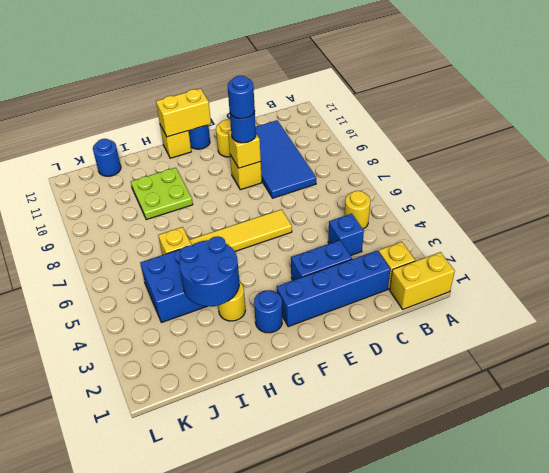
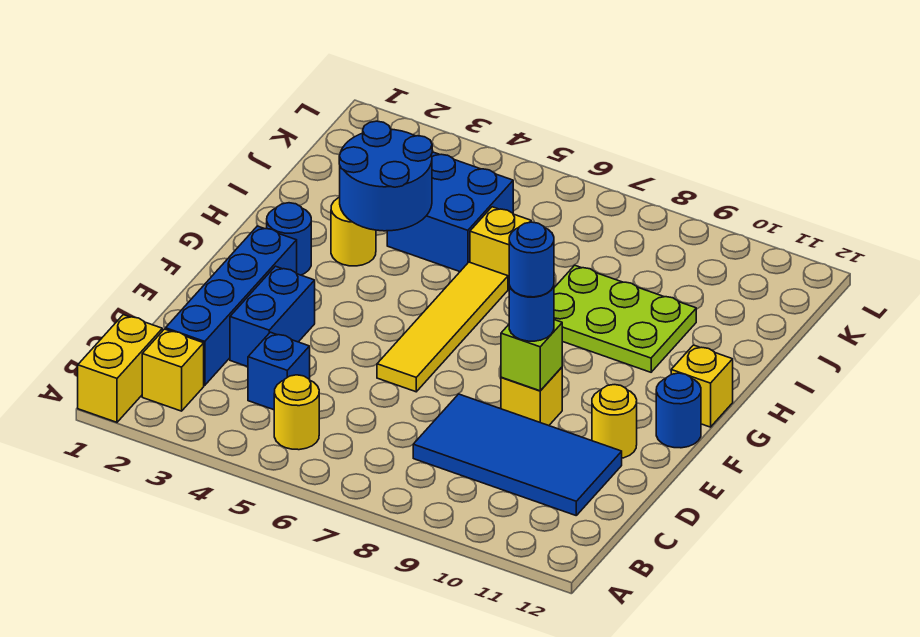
yellow 1x1 brick [228,130,261,168] -> lime 1x1 brick [501,320,562,391]
yellow 1x2 brick [156,89,211,137] -> none
lime 2x2 plate [131,168,193,220] -> lime 2x3 plate [554,265,696,372]
blue 1x1 round brick [93,139,121,176] -> none

